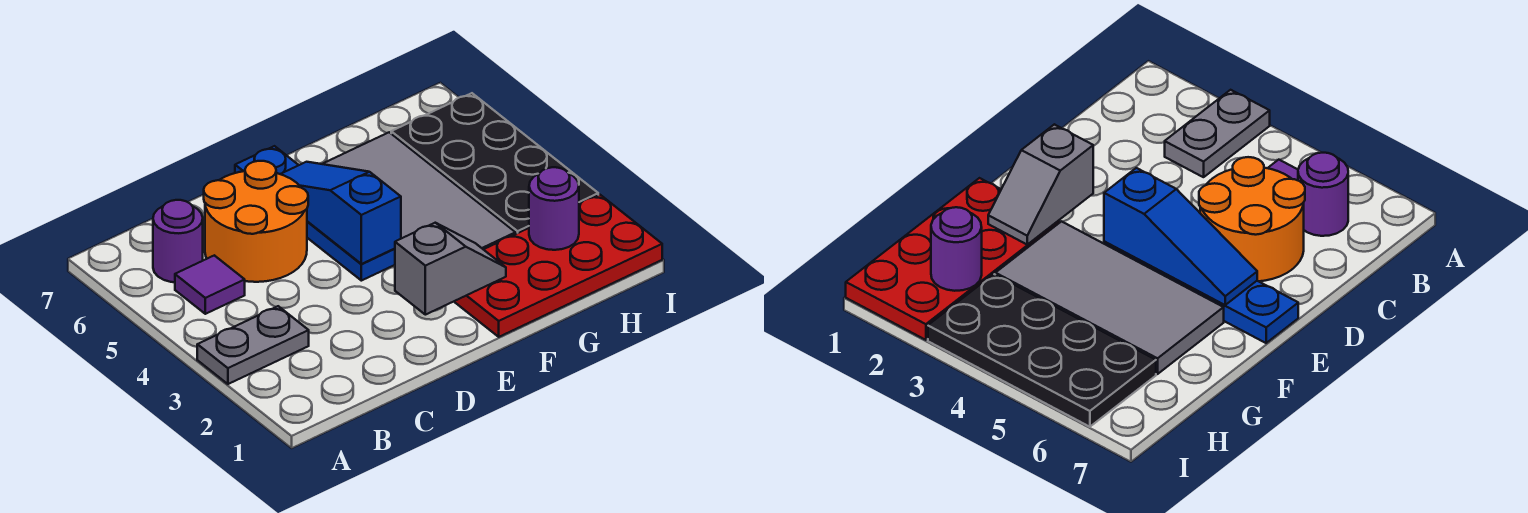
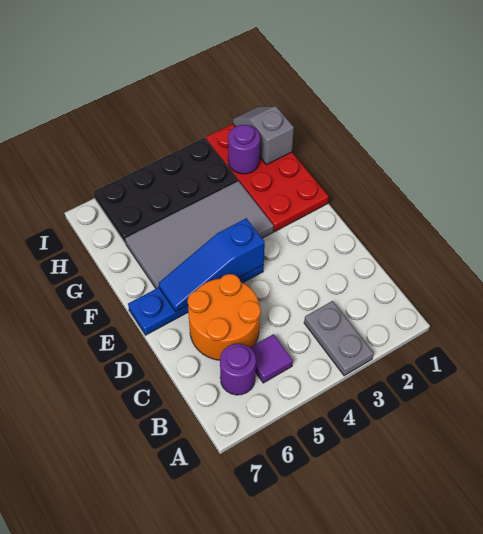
grey 1x2 slope [395,223,506,315] -> grey 1x2 slope moved to [233,106,294,165]

